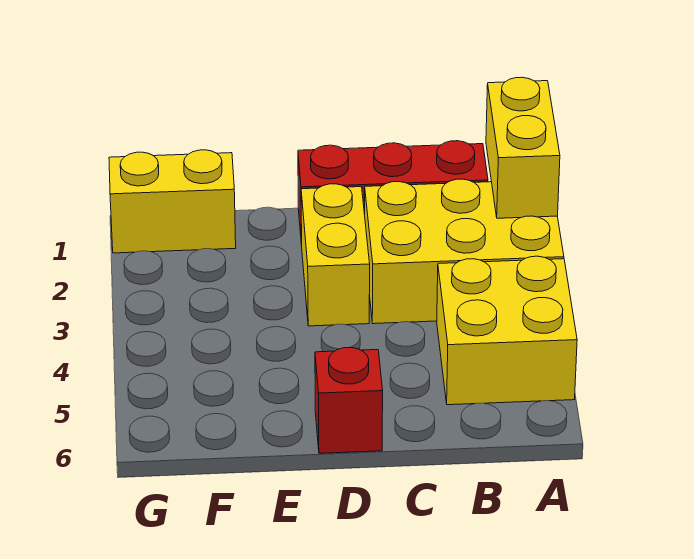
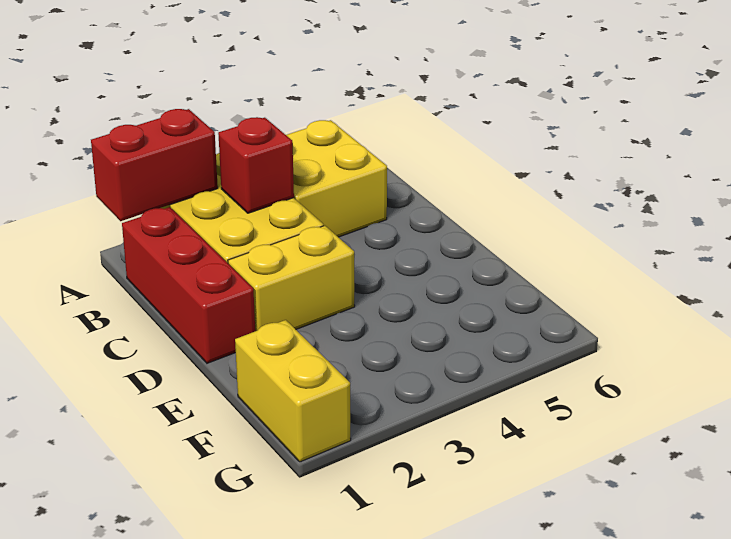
yellow 1x2 brick [486,77,560,218] -> red 1x2 brick [91,109,218,221]
red 1x1 brick [315,347,383,453] -> red 1x1 brick moved to [218,117,294,213]

